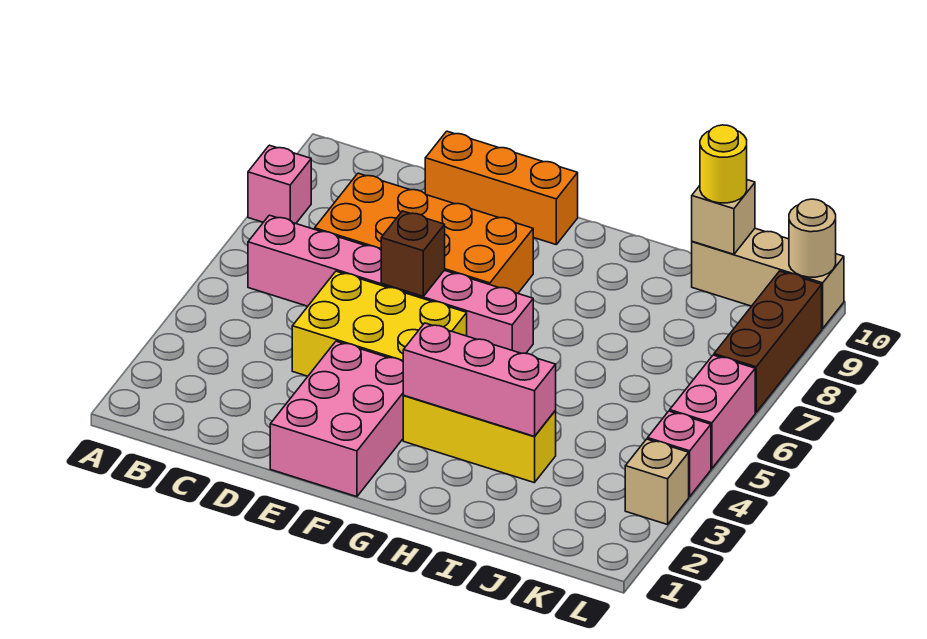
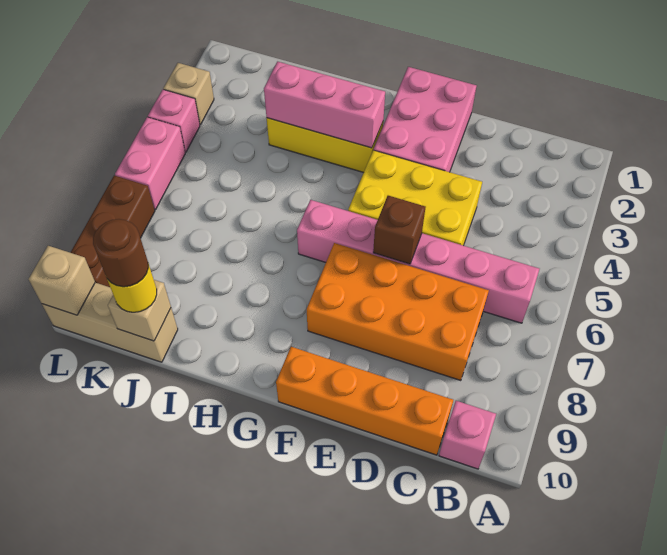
pink 1x1 brick [248,145,311,223] -> pink 1x1 brick moved to [439,401,496,469]
orange 1x3 brick [425,131,578,244] -> orange 1x4 brick [276,347,453,455]
none -> brown 1x1 round brick [93,219,148,287]
tan 1x1 round brick [789,199,836,277] -> tan 1x1 brick [29,246,95,315]

